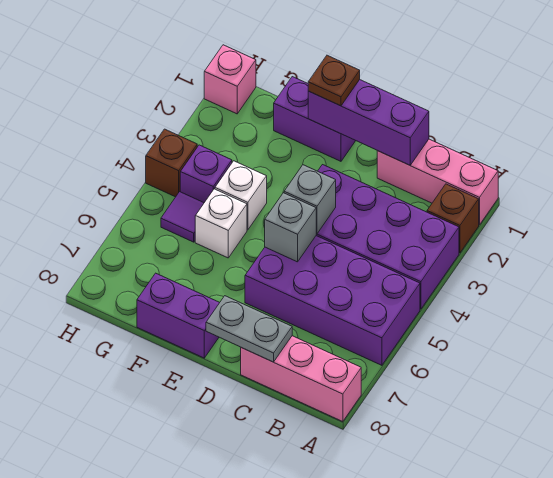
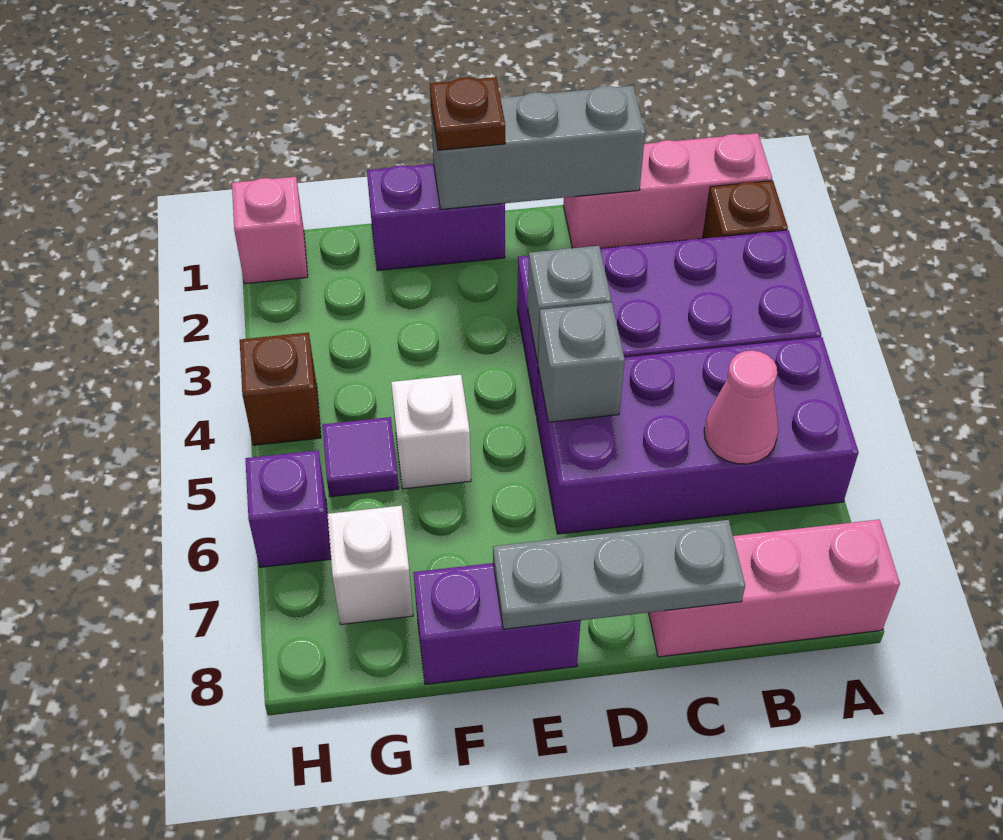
none -> pink 1x1 cone [704,350,779,464]
purple 1x3 brick [308,80,429,165] -> grey 1x3 brick [431,86,645,209]
grey 1x2 plate [206,296,292,362] -> grey 1x3 plate [493,520,745,629]
white 1x1 brick [215,161,267,230] -> white 1x1 brick moved to [327,506,413,624]
purple 1x1 brick [180,145,232,203] -> purple 1x1 brick moved to [245,450,331,567]

